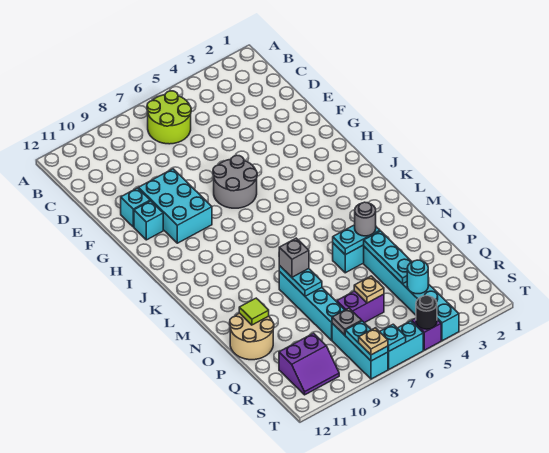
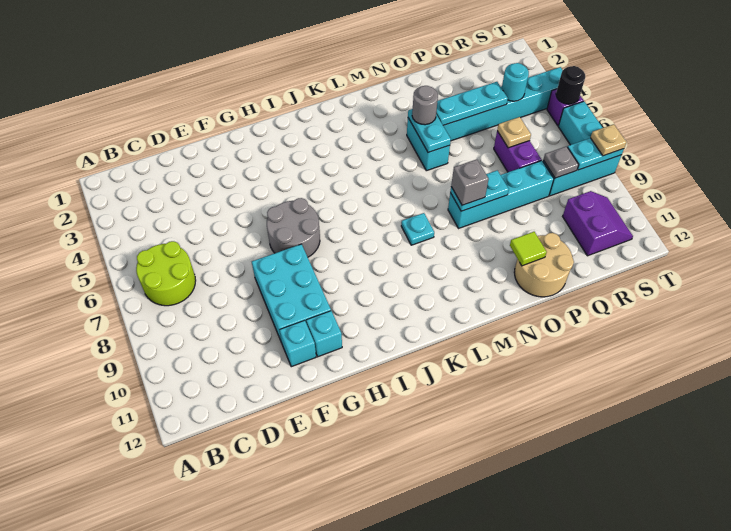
cyan 2x3 brick [138,169,212,243] -> cyan 2x3 brick turned to [252,244,331,341]
cyan 1x1 plate [380,324,406,351] -> cyan 1x1 plate moved to [401,213,434,245]

